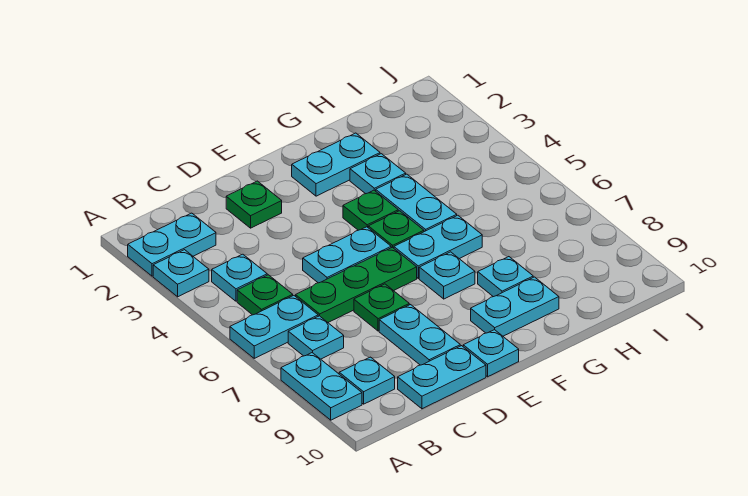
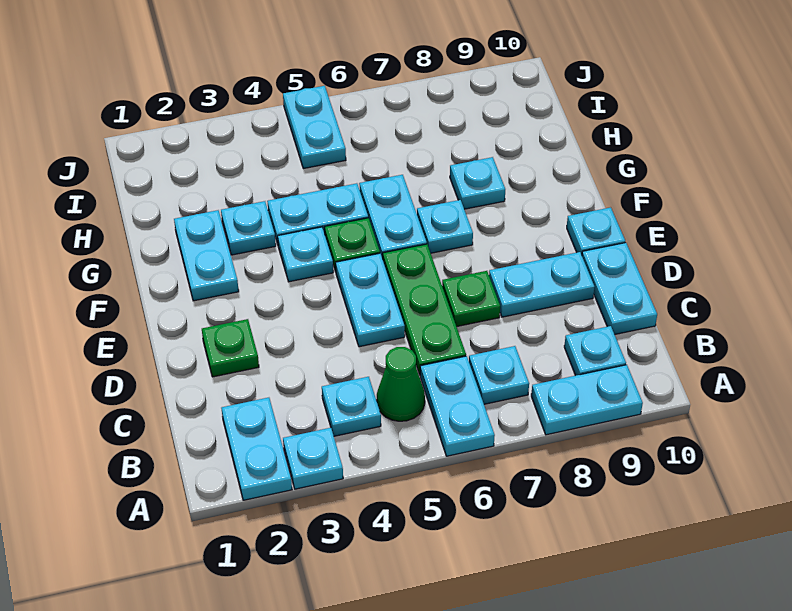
green 1x1 plate [237,275,293,315] -> green 1x1 cone [377,347,425,421]
green 1x1 plate [343,190,398,230] -> cyan 1x1 plate [278,227,333,282]
cyan 1x2 plate [471,277,559,336] -> cyan 1x2 plate moved to [283,86,346,169]

